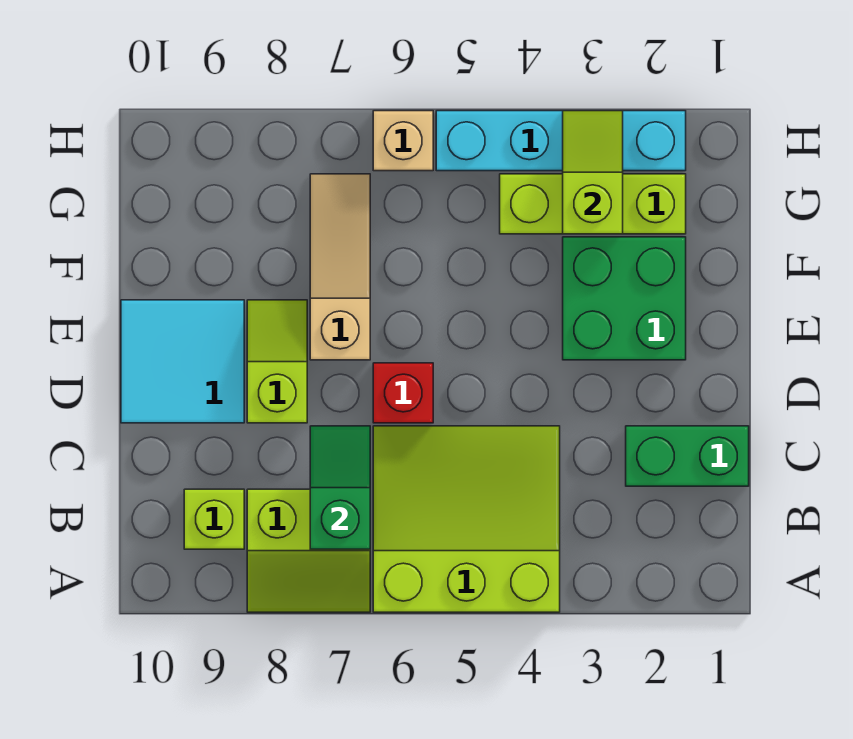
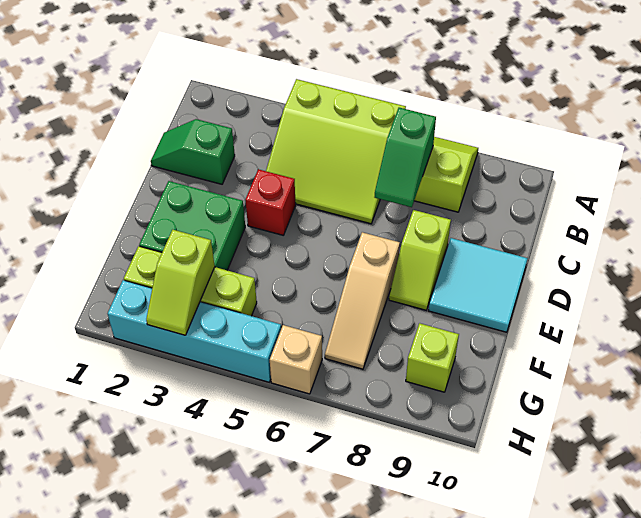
lime 1x1 brick [184,489,244,549] -> lime 1x1 brick moved to [406,323,459,392]
green 1x2 brick [626,426,749,486] -> green 1x2 slope [151,119,235,184]
red 1x1 brick [373,363,433,423] -> red 1x1 brick moved to [245,169,296,235]

